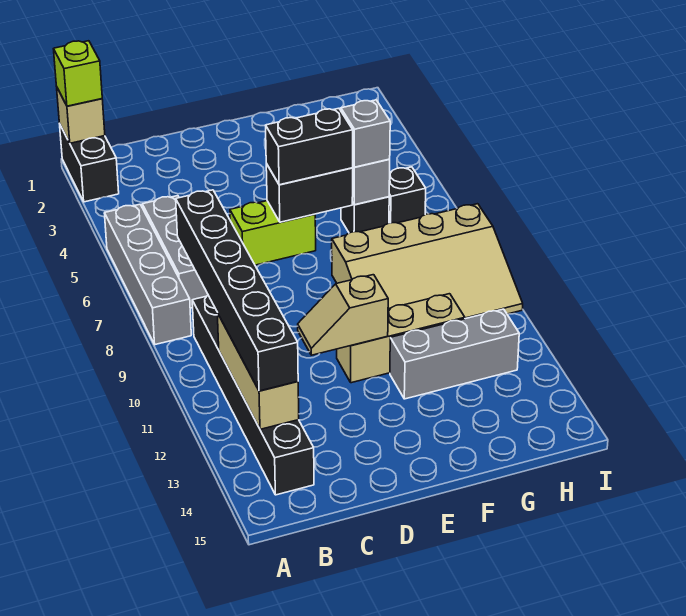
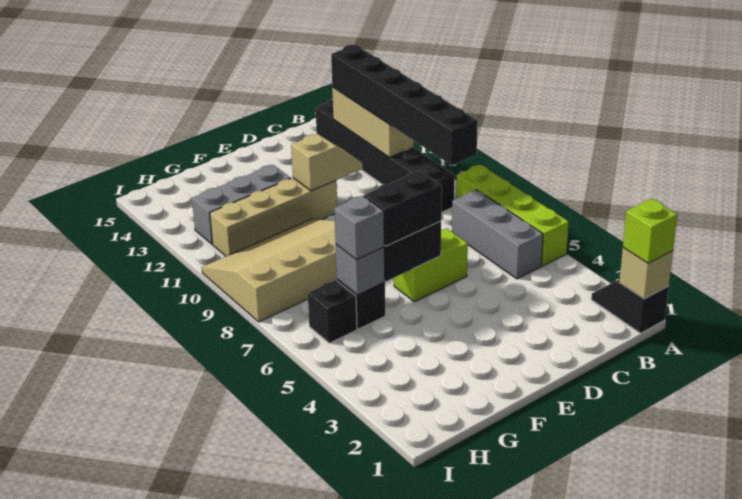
black 1x2 brick [60,125,119,202] -> black 1x2 slope [591,279,669,333]
grey 1x4 brick [104,204,191,345] -> lime 1x4 brick [456,164,569,266]
tan 1x3 brick [337,294,465,383] -> tan 1x4 brick [210,178,337,256]

